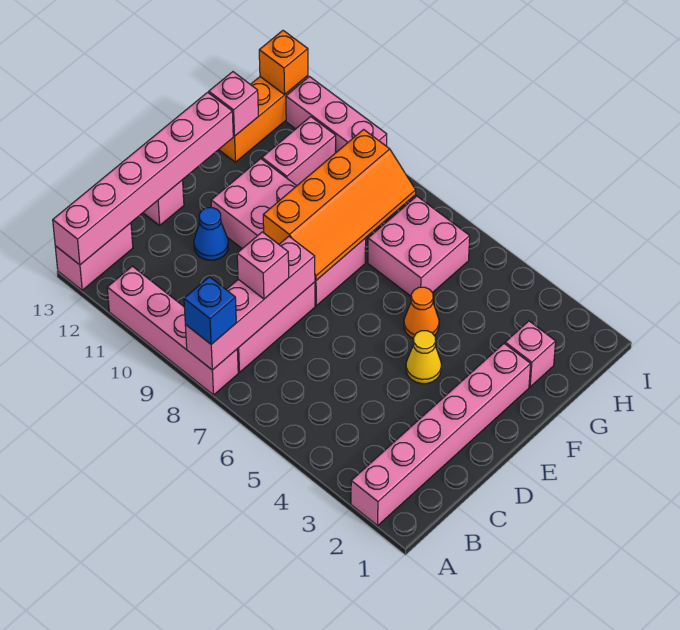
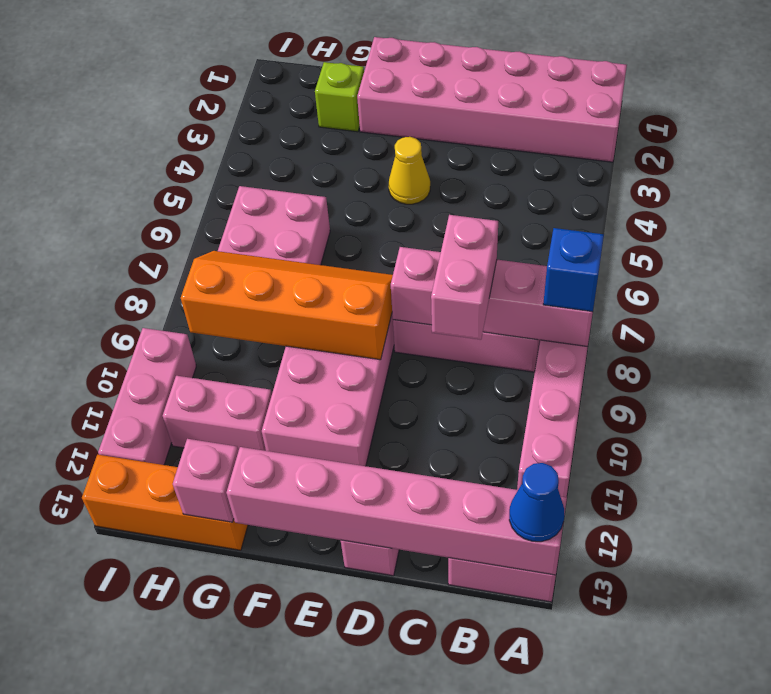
pink 1x6 brick [351,344,531,526] -> pink 2x6 brick [357,37,627,162]
pink 1x1 brick [237,232,289,299] -> pink 1x2 brick [431,215,498,340]
blue 1x1 cone [194,208,228,260] -> blue 1x1 cone moved to [509,463,564,542]
orange 1x1 cone [404,287,439,339] -> none
pink 1x1 brick [505,321,556,387] -> lime 1x1 brick [315,62,364,132]
orange 1x1 brick [259,31,308,95] -> none

